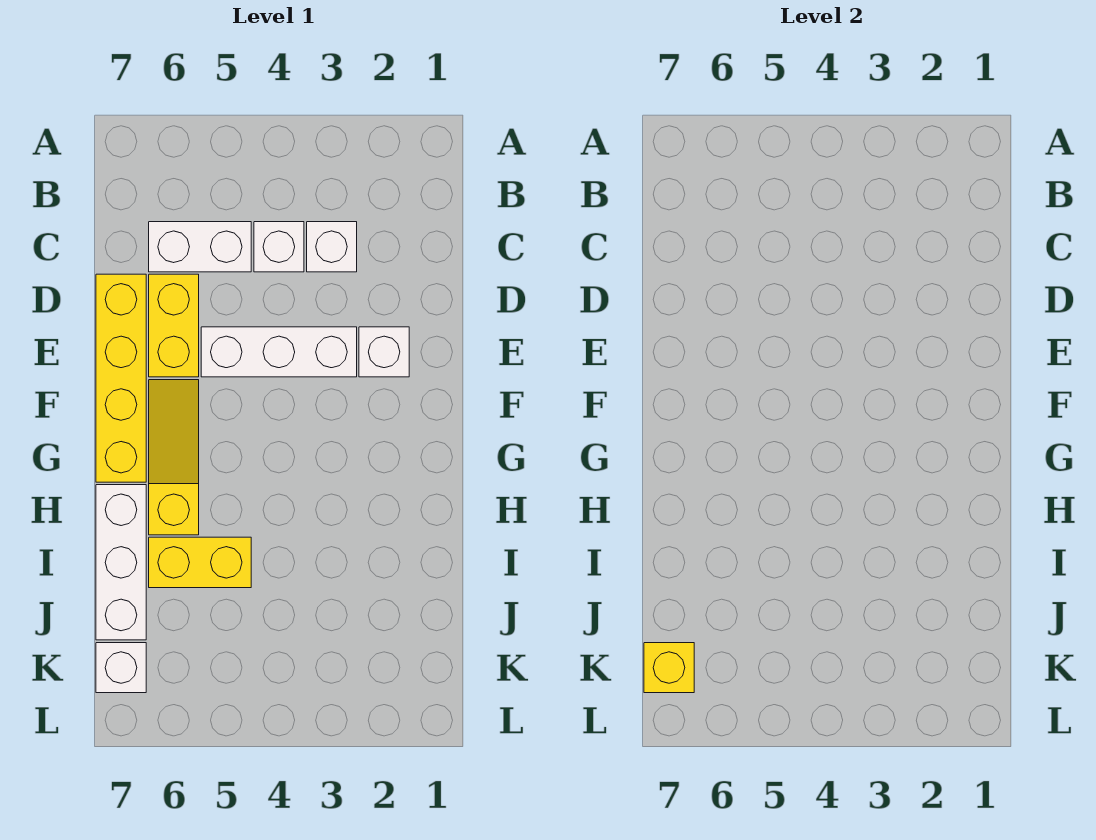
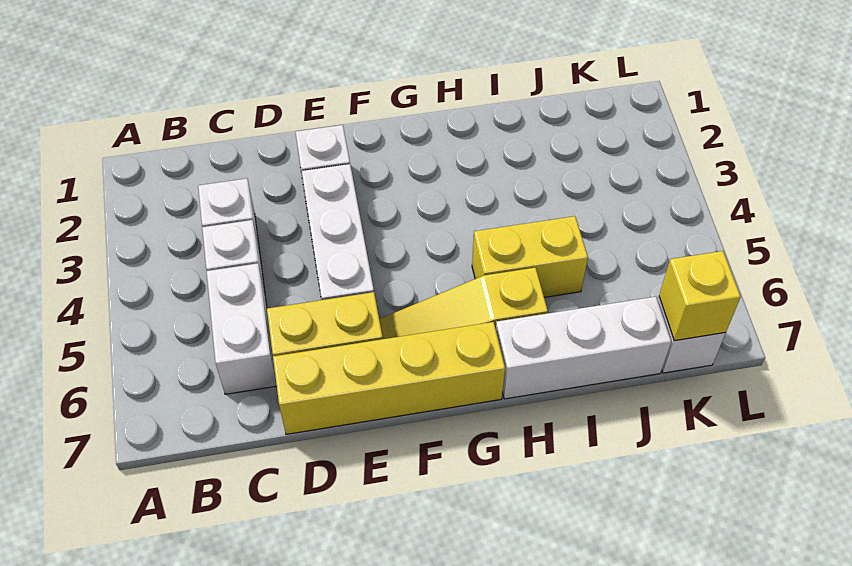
yellow 1x2 brick [149,537,251,588] -> yellow 1x2 brick turned to [472,216,588,297]

